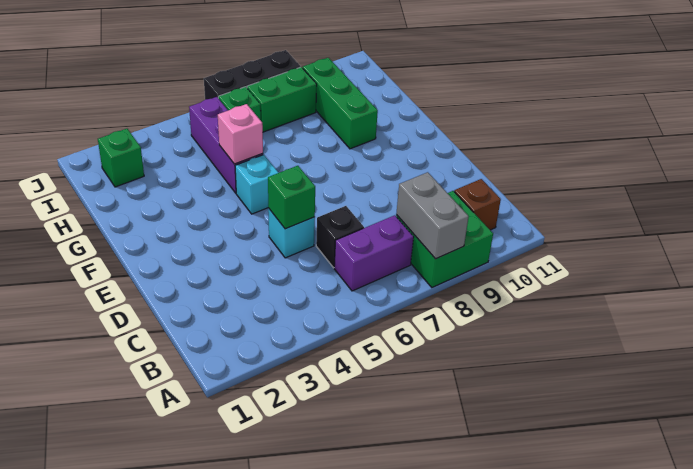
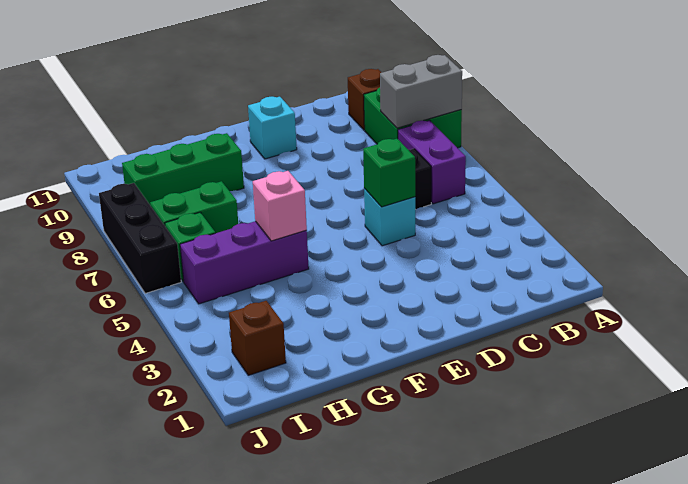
cyan 1x1 brick [235,155,279,214] -> cyan 1x1 brick moved to [248,97,297,159]
green 1x1 brick [98,129,144,187] -> brown 1x1 brick [229,301,286,375]
green 1x2 brick [247,67,317,132] -> green 1x2 brick turned to [150,181,238,233]

